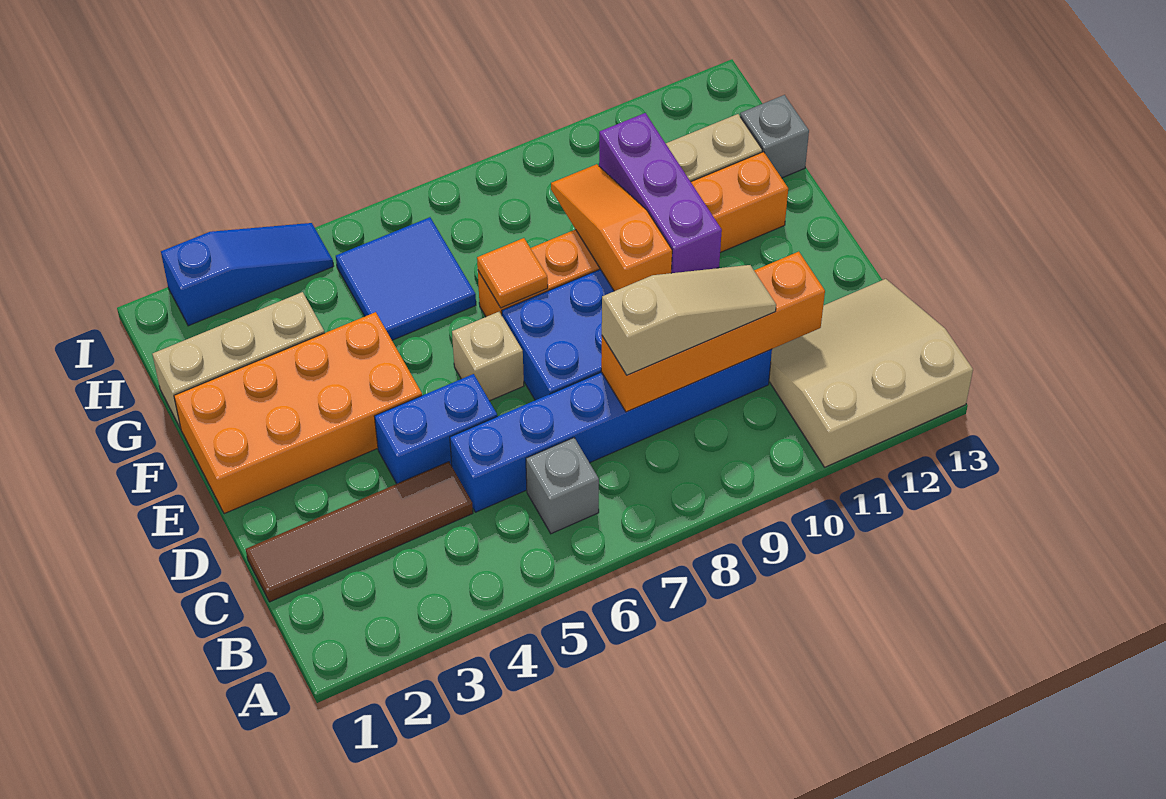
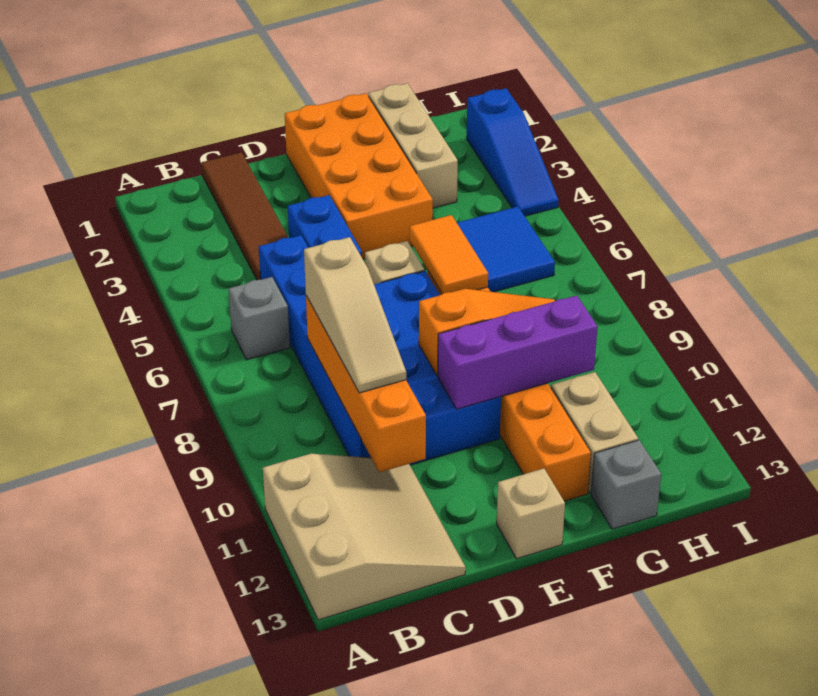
none -> tan 1x1 brick [497,468,565,559]
orange 1x1 tile [477,238,548,308] -> orange 1x2 tile [410,215,488,294]

